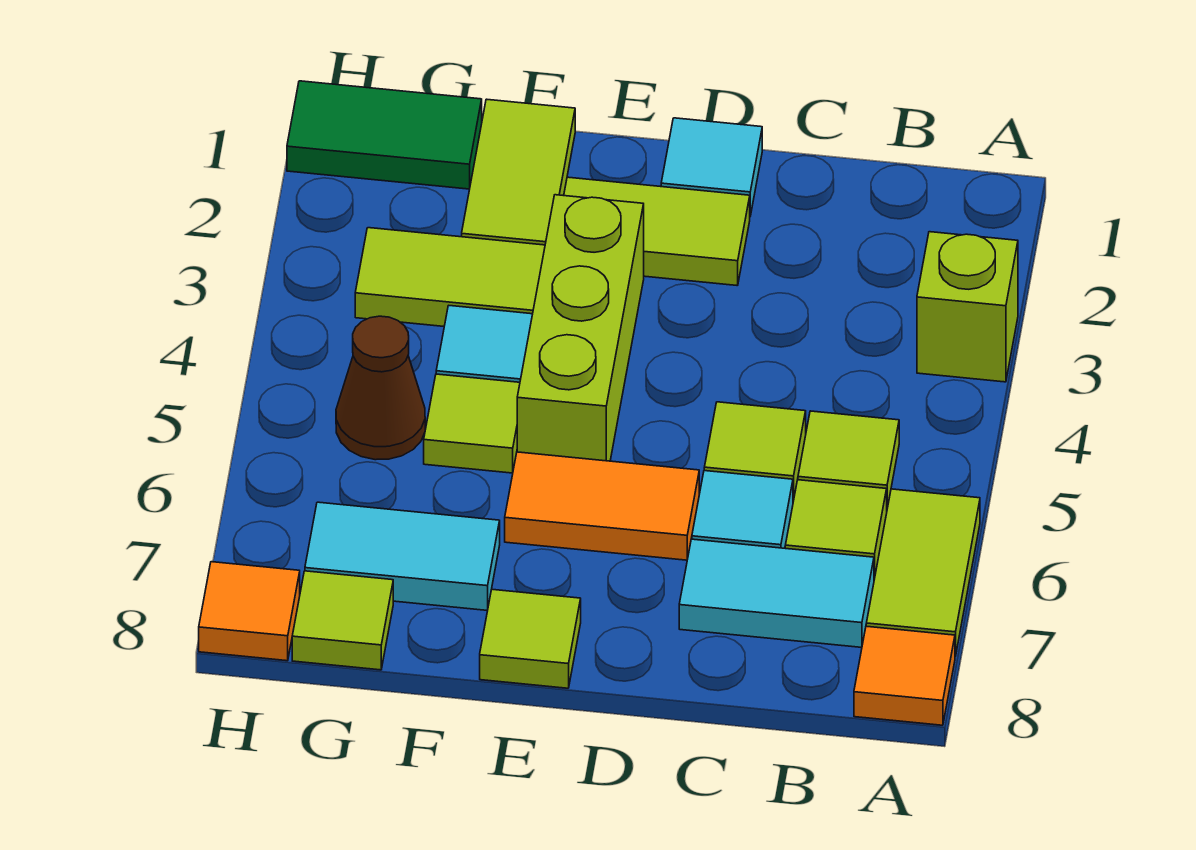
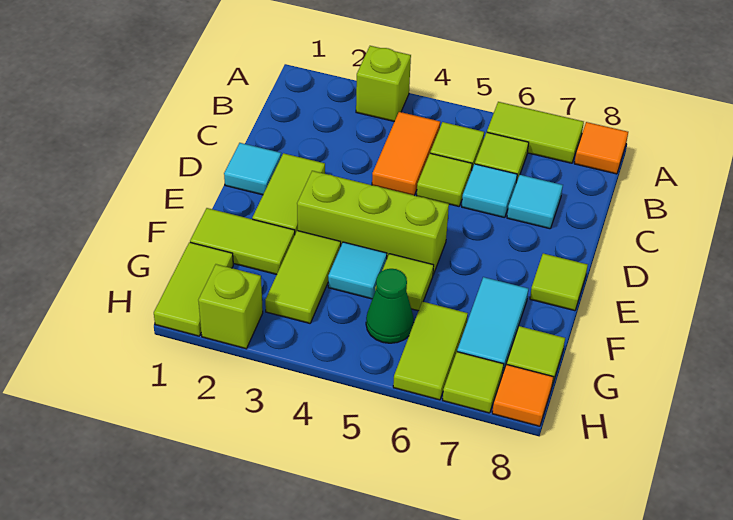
cyan 1x2 tile [679,539,874,647] -> cyan 1x1 tile [507,175,563,229]
orange 1x2 tile [505,452,699,560] -> orange 1x2 tile moved to [372,112,440,195]
green 1x2 tile [287,81,482,189] -> lime 1x2 tile [154,242,233,336]
brown 1x1 cone [336,316,425,460] -> green 1x1 cone [366,269,414,343]
none -> lime 1x2 tile [393,302,468,400]
none -> lime 1x1 brick [198,264,263,349]
none -> lime 1x1 tile [443,352,504,413]

